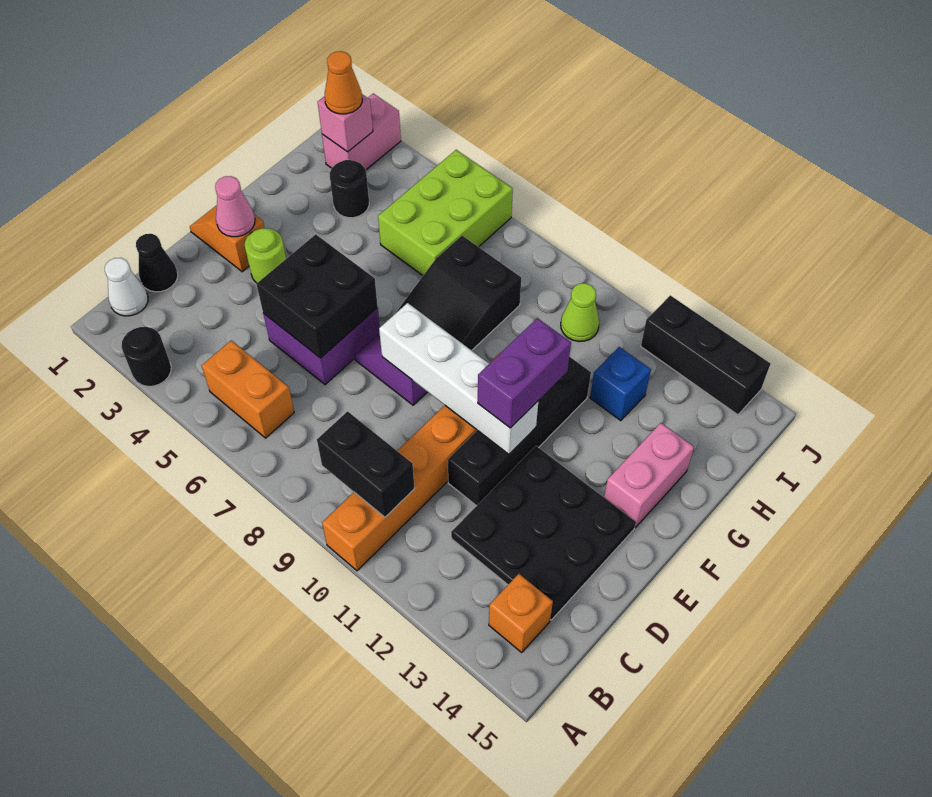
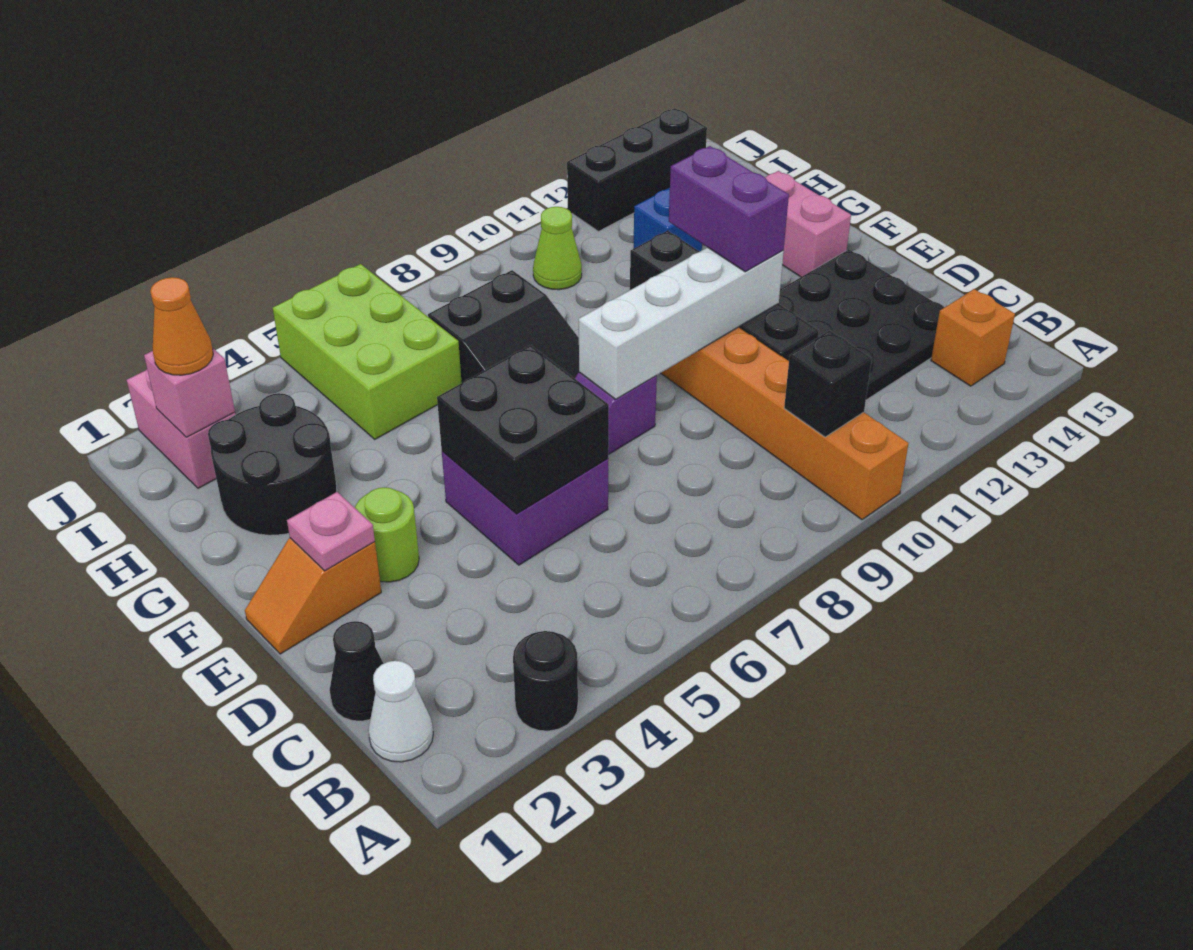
orange 1x2 brick [202,340,294,438] -> none
black 1x2 brick [317,411,415,517] -> black 1x1 brick [784,331,872,437]
pink 1x1 cone [215,176,255,237] -> pink 1x1 plate [287,492,375,571]
black 1x1 round brick [330,160,369,218] -> black 2x2 round brick [208,393,337,535]

